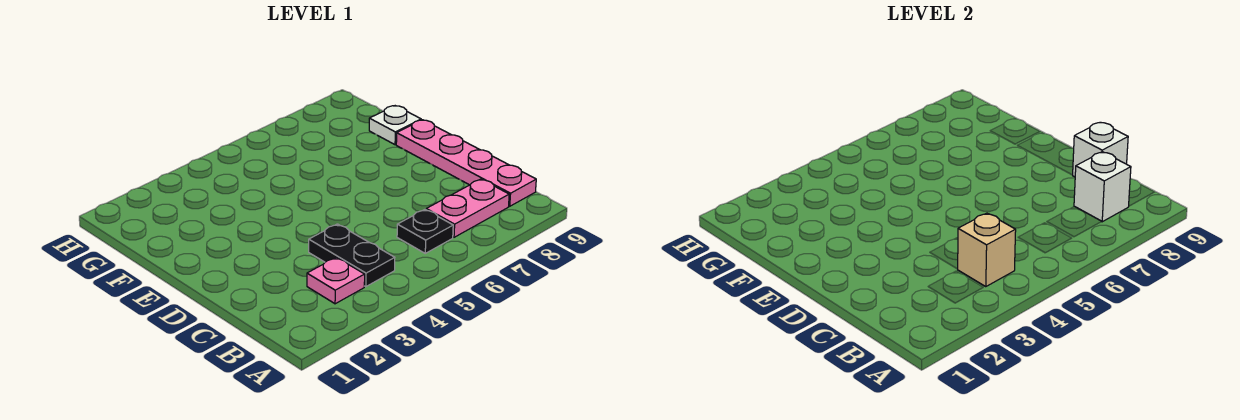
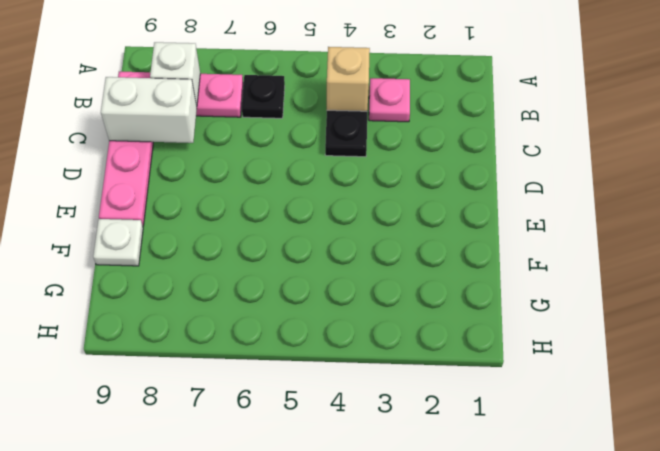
white 1x1 brick [1073,122,1128,177] -> white 1x2 brick [101,77,197,143]

